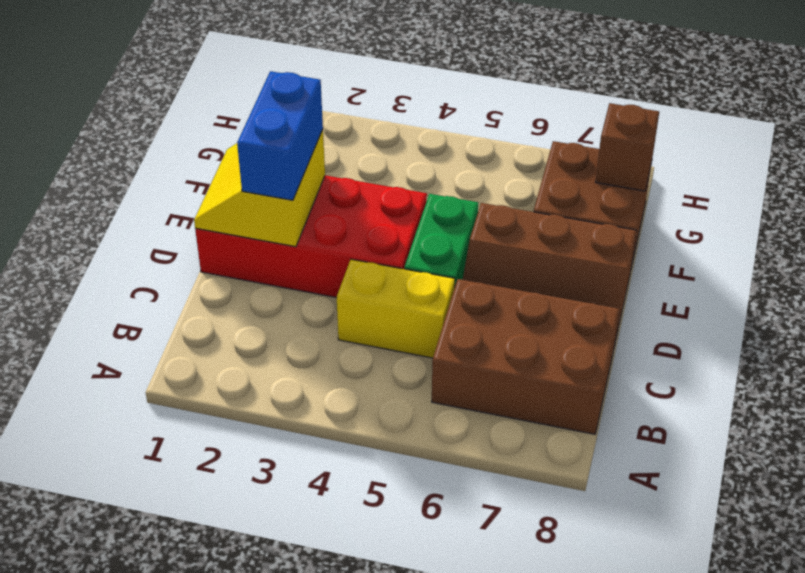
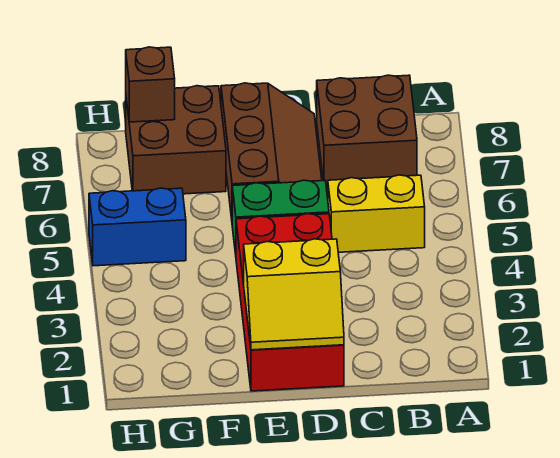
brown 2x3 brick [432,279,619,434] -> brown 2x2 brick [317,75,417,186]
yellow 1x2 brick [337,259,455,358] -> yellow 1x2 brick turned to [328,175,425,252]
blue 1x2 brick [237,71,323,200] -> blue 1x2 brick moved to [89,188,186,266]

